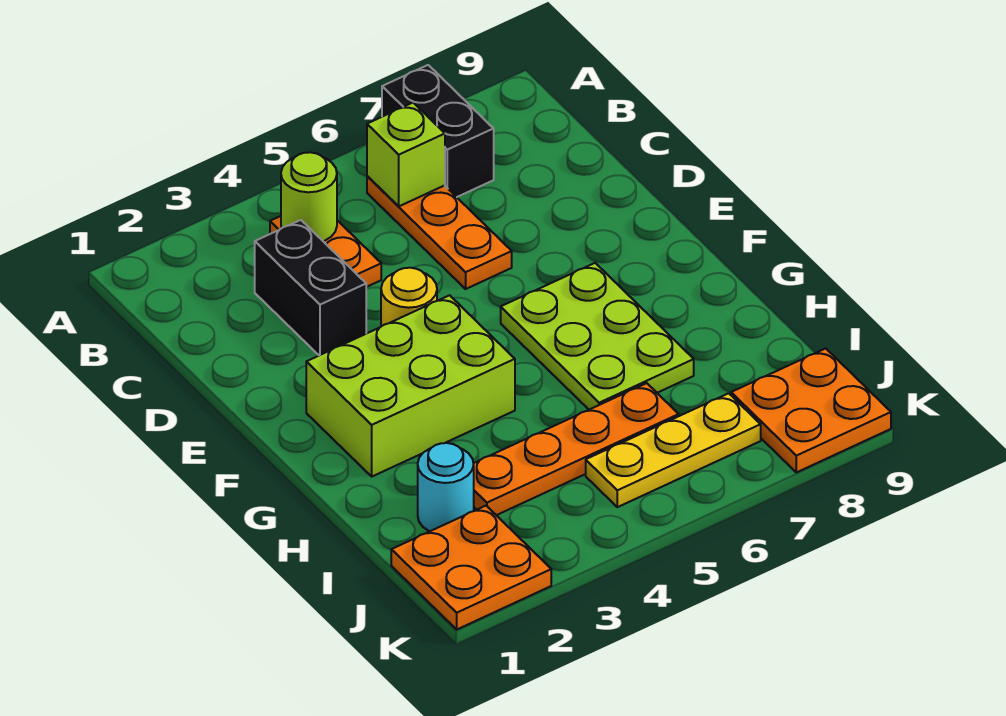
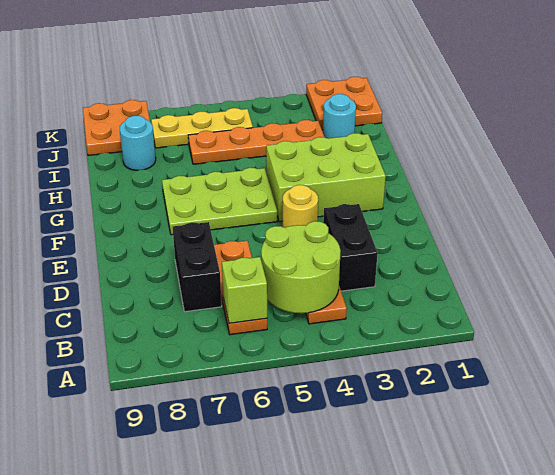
black 1x2 brick [382,65,494,197] -> black 1x2 brick moved to [173,222,222,312]
lime 1x1 round brick [281,152,337,241] -> lime 2x2 round brick [261,221,341,313]
lime 2x3 plate [501,263,694,410] -> lime 2x3 plate turned to [162,168,277,235]
none -> cyan 1x1 round brick [120,116,156,170]

